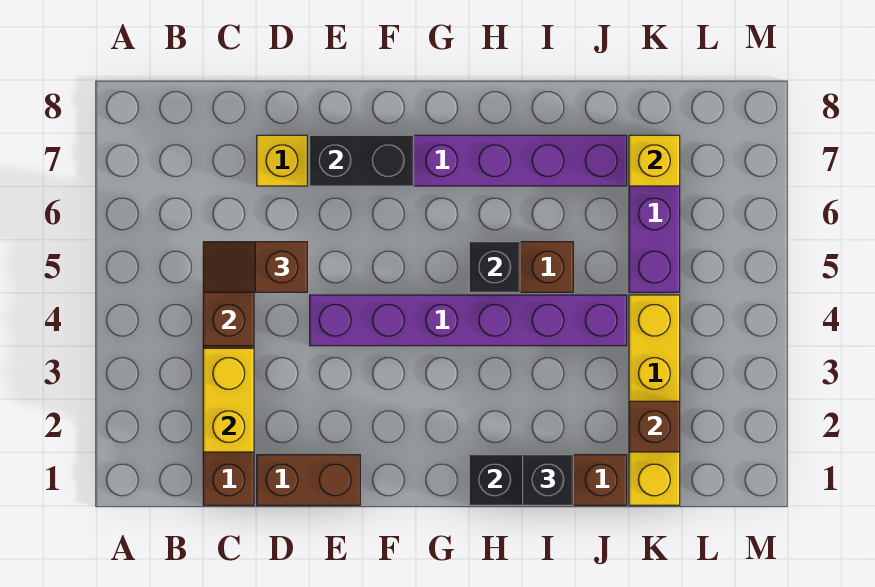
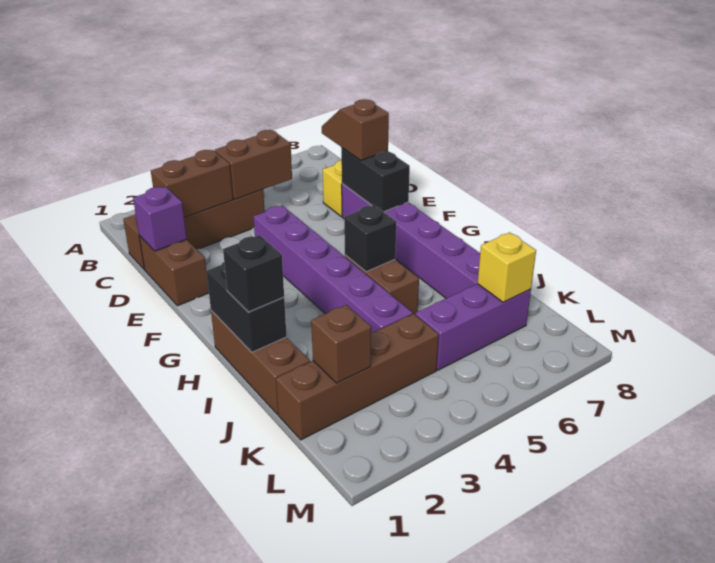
yellow 1x2 brick [203,348,254,452] -> brown 1x2 brick [151,150,233,218]
brown 1x2 slope [203,242,307,292] -> brown 1x2 slope moved to [322,99,389,160]
none -> purple 1x1 brick [133,187,187,251]
yellow 1x4 brick [629,295,680,505] -> brown 1x4 brick [276,314,439,440]

